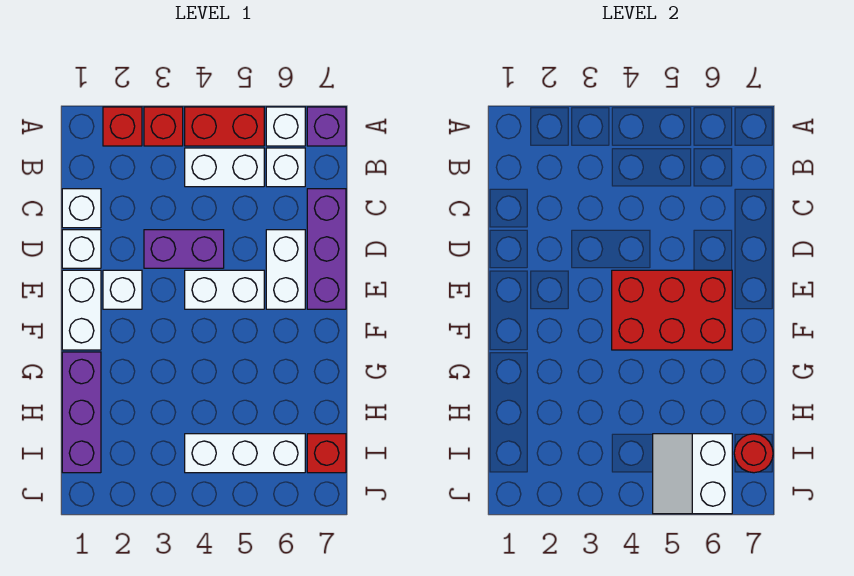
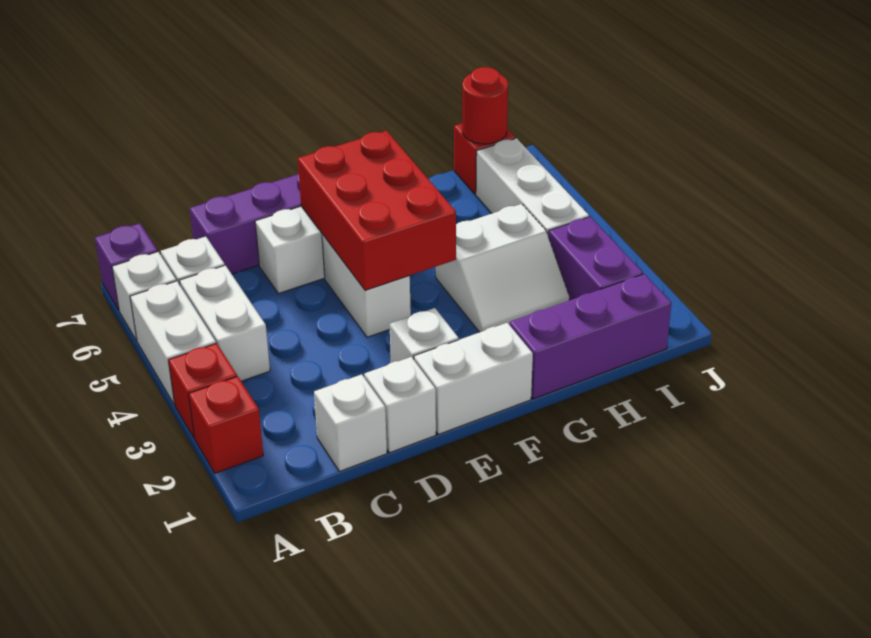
red 1x2 brick [185,107,264,146] -> white 1x2 brick [130,281,216,405]
purple 1x2 brick [144,230,224,268] -> purple 1x2 brick moved to [549,217,643,300]
white 2x2 slope [653,434,732,514] -> white 2x2 slope moved to [436,204,569,332]

